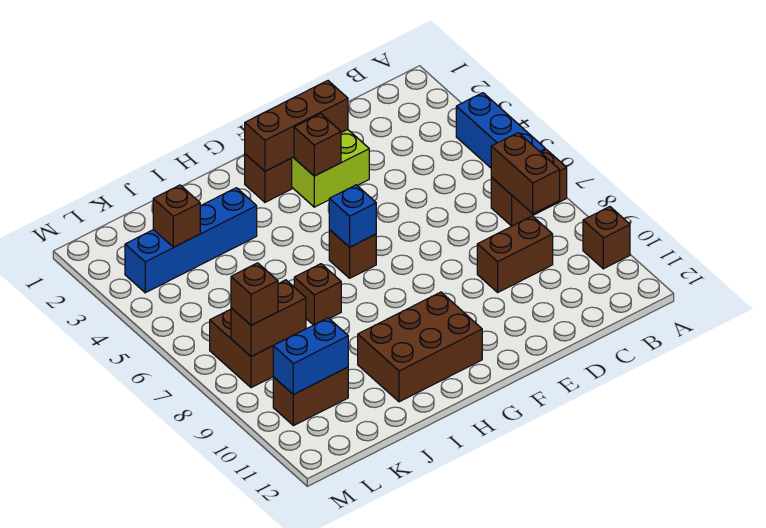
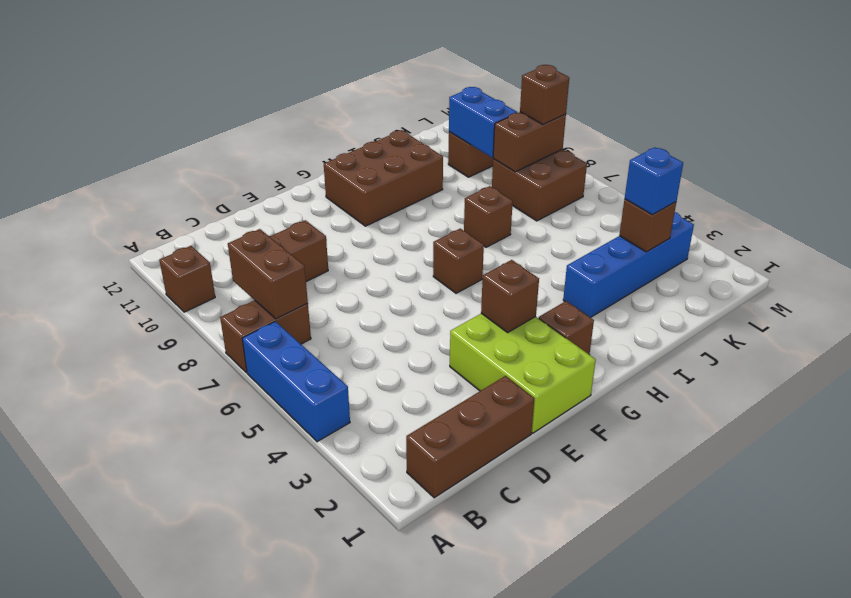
brown 1x3 brick [245,81,348,171] -> brown 1x3 brick moved to [406,376,534,498]
blue 1x1 brick [329,185,376,247] -> blue 1x1 brick moved to [625,147,683,215]
blue 1x2 brick [273,318,348,395] -> blue 1x2 brick turned to [449,87,518,158]

